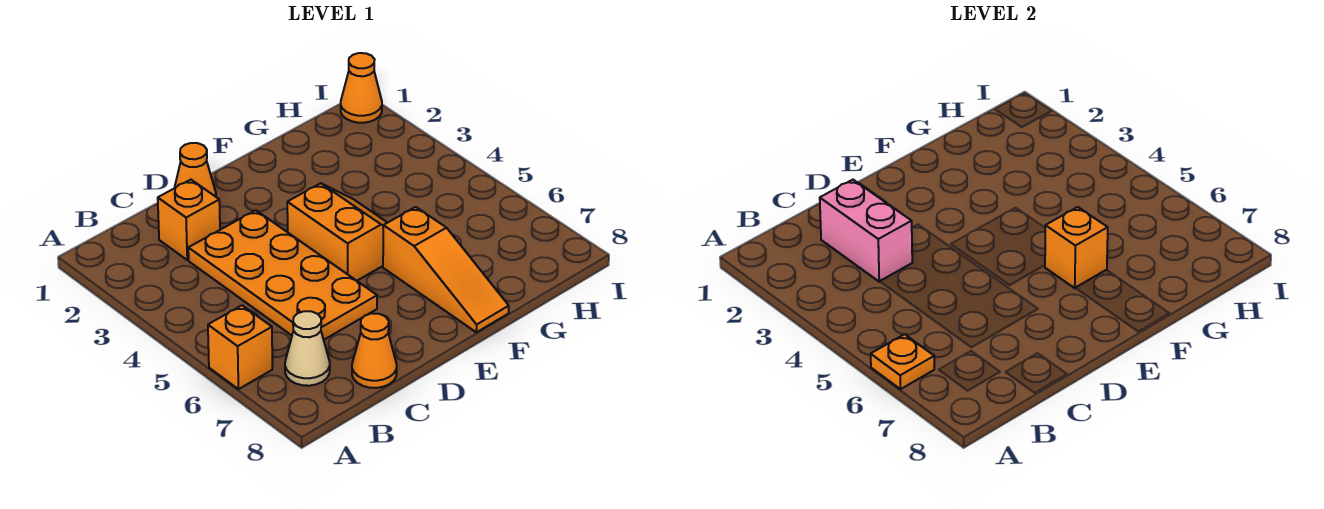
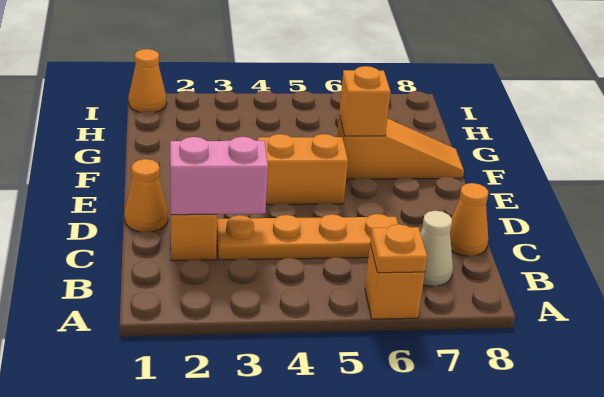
orange 2x4 plate [188,210,377,340] -> orange 1x4 plate [217,214,398,260]

